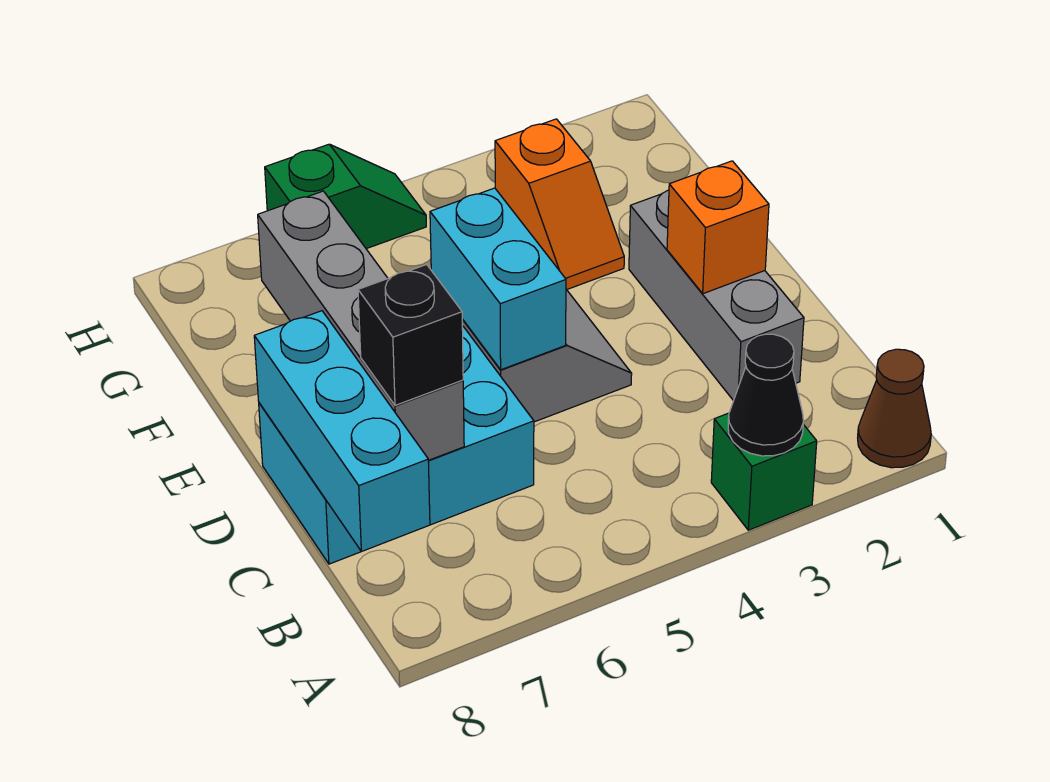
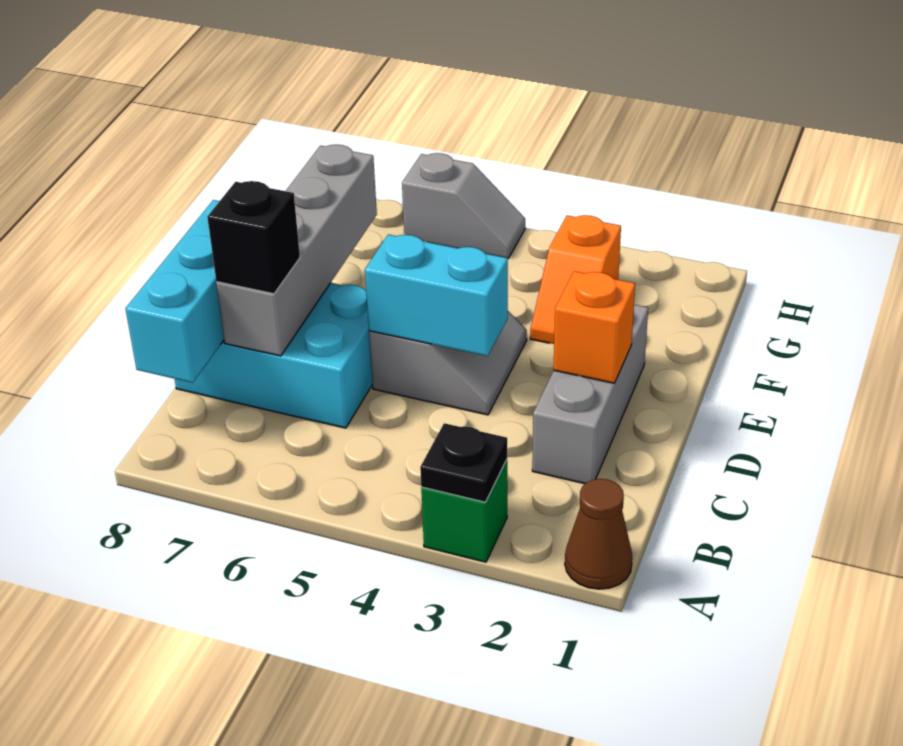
black 1x1 cone [728,334,803,456] -> black 1x1 plate [420,423,507,502]
cyan 1x2 brick [430,188,566,370] -> cyan 1x2 brick turned to [365,234,508,356]
green 1x2 slope [265,144,426,249] -> grey 1x2 slope [402,153,525,258]

